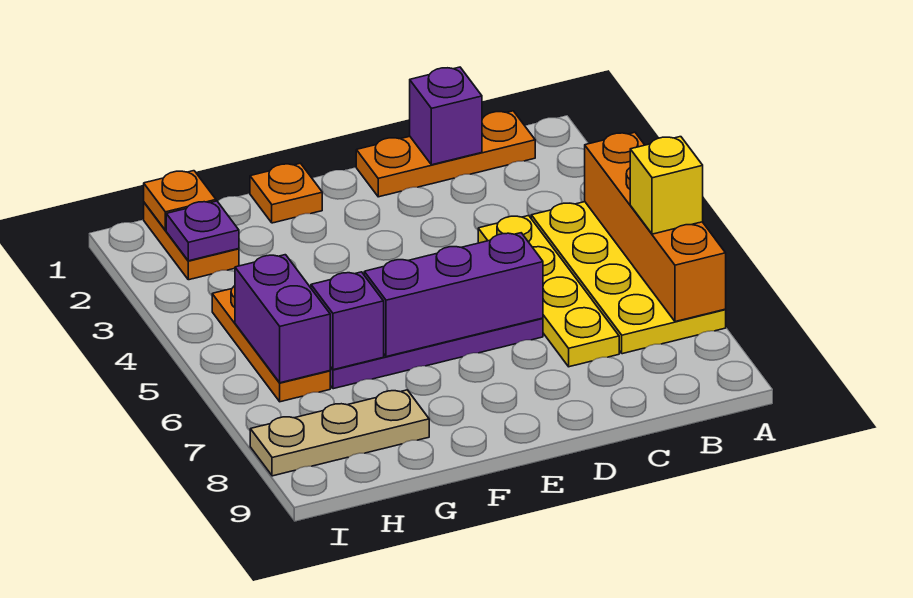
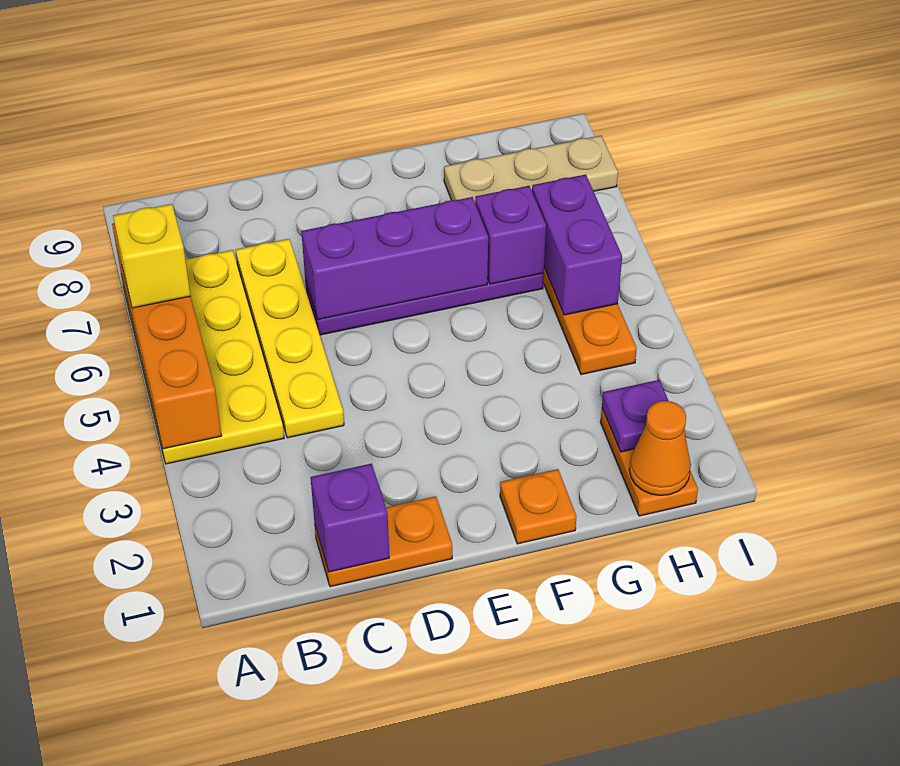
orange 1x3 plate [356,111,535,197] -> orange 1x2 plate [315,496,452,587]
orange 1x1 plate [144,171,216,230] -> orange 1x1 cone [629,401,691,496]

